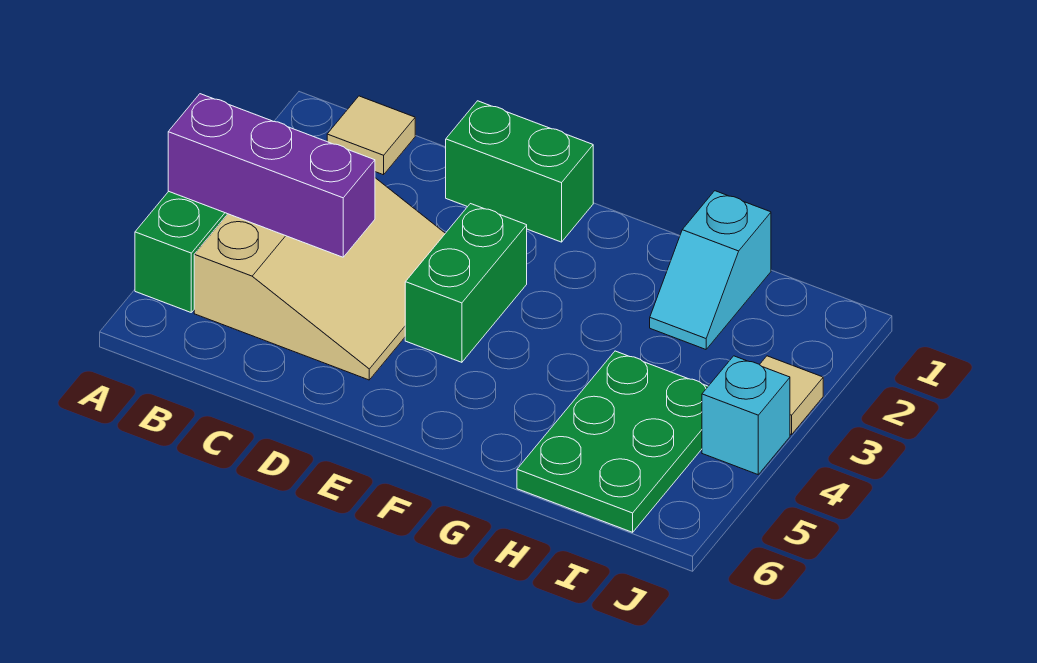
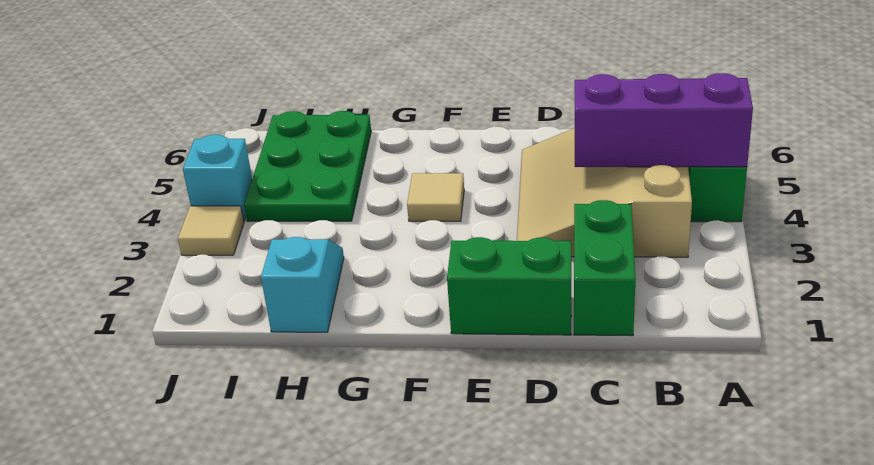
tan 1x1 tile [327,96,415,175] -> tan 1x1 tile moved to [407,173,464,221]
green 1x2 brick [405,204,527,362] -> green 1x2 brick moved to [574,200,635,336]

